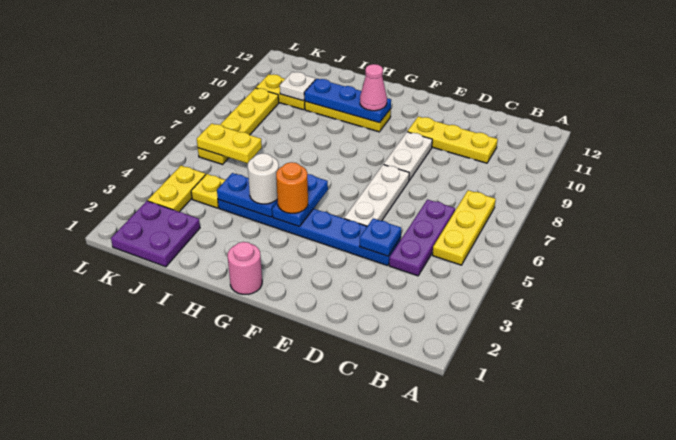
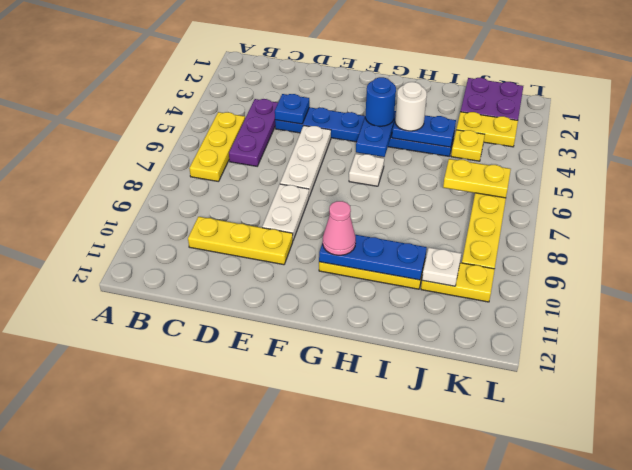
pink 1x1 round brick [228,242,262,294] -> none
orange 1x1 round brick [276,162,308,213] -> blue 1x1 round brick [365,77,396,126]
none -> white 1x1 plate [349,154,384,186]
yellow 1x2 plate [148,166,206,212] -> yellow 1x2 plate turned to [456,112,518,147]

